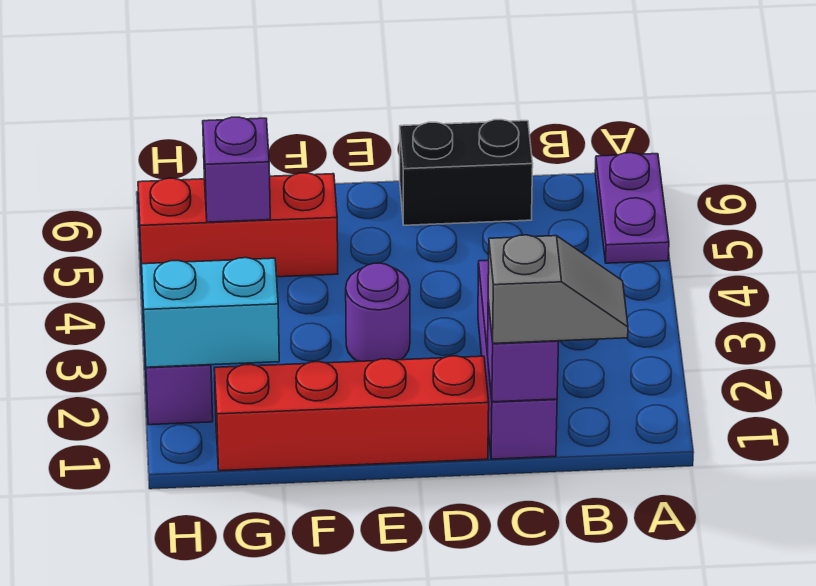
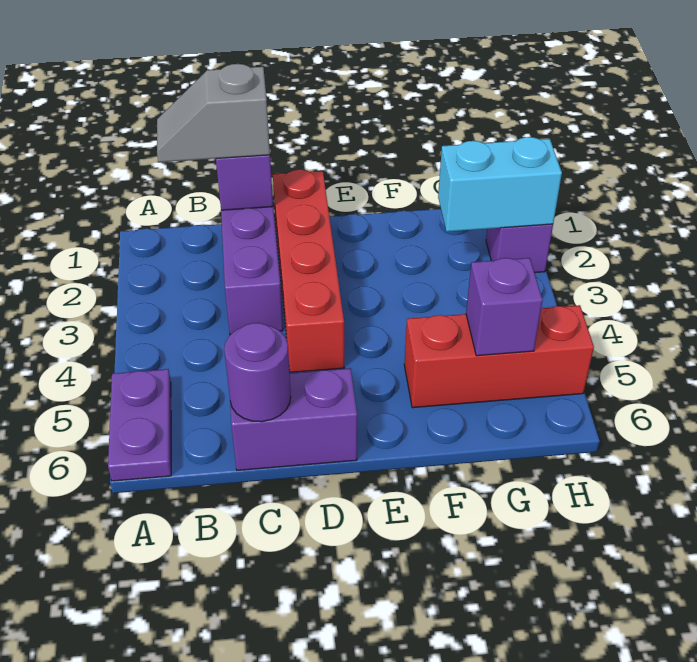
black 1x2 brick [400,120,533,225] -> purple 1x2 brick [230,368,357,470]
red 1x4 brick [214,356,489,471] -> red 1x4 brick turned to [273,169,344,372]
purple 1x1 round brick [346,263,410,361] -> purple 1x1 round brick moved to [224,323,291,422]

